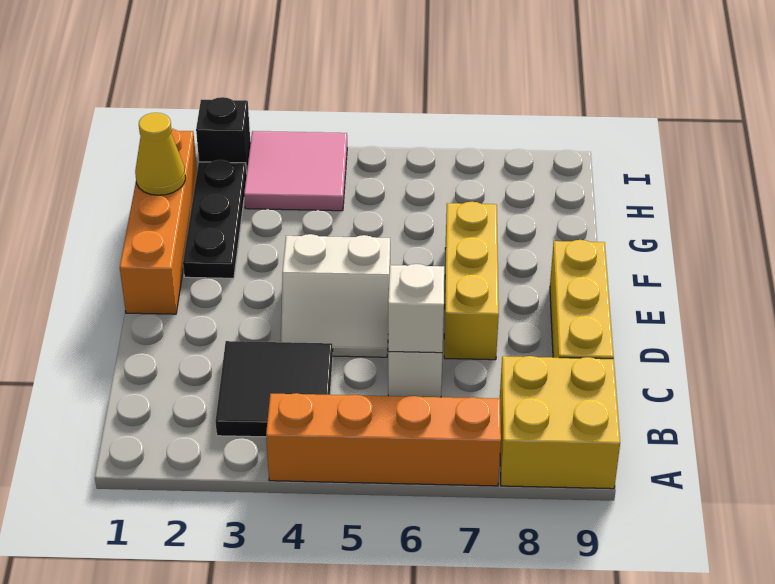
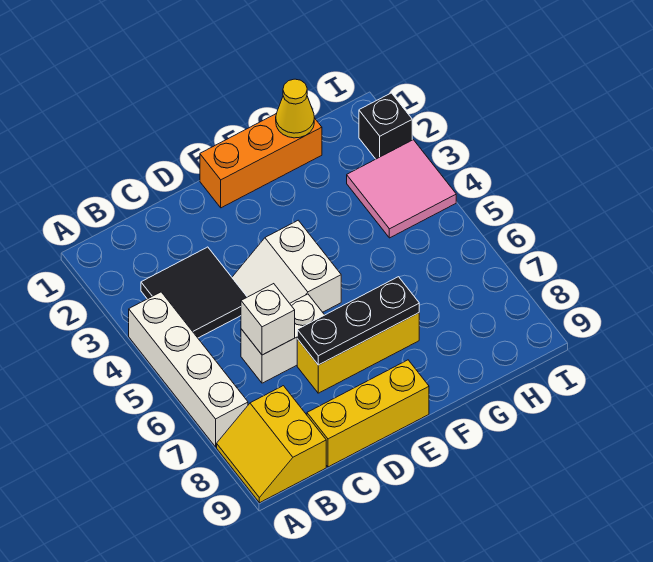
orange 1x4 brick [266,393,501,486] -> white 1x4 brick [129,292,248,447]
yellow 2x2 brick [500,356,620,489] -> yellow 2x2 slope [217,386,326,503]
orange 1x4 brick [120,129,197,314] -> orange 1x3 brick [200,113,322,208]
black 1x3 plate [183,160,247,278] -> black 1x3 plate moved to [297,277,419,365]

